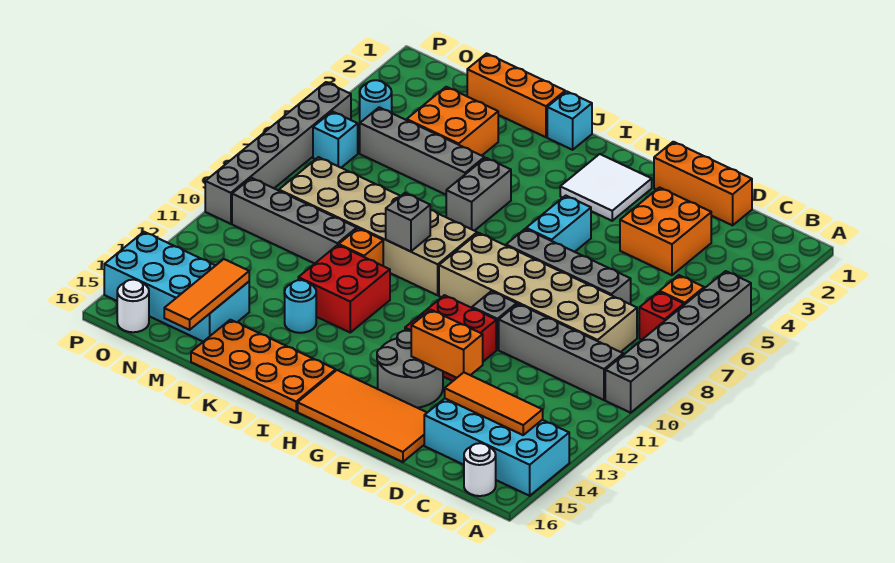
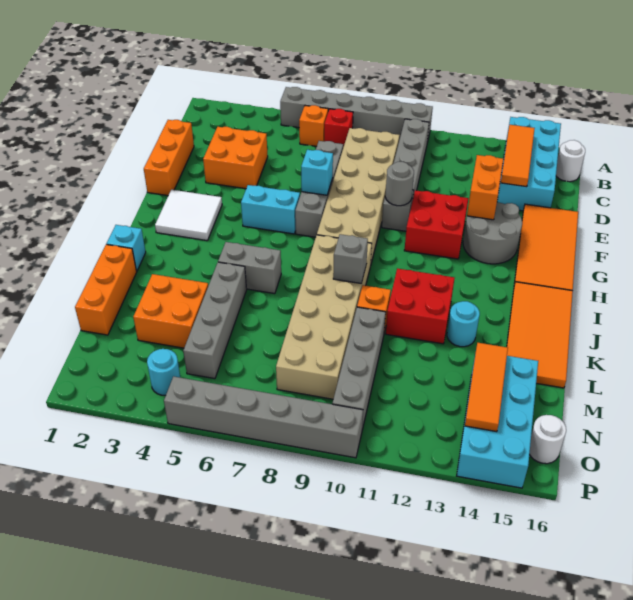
none -> grey 1x1 round brick [385,162,414,206]
orange 2x4 plate [191,320,336,412] -> orange 2x4 tile [507,282,573,388]
orange 1x3 tile [164,259,249,330] -> orange 1x3 tile turned to [465,343,508,432]
cyan 1x1 brick [313,111,358,168] -> cyan 1x1 brick moved to [301,150,333,195]

